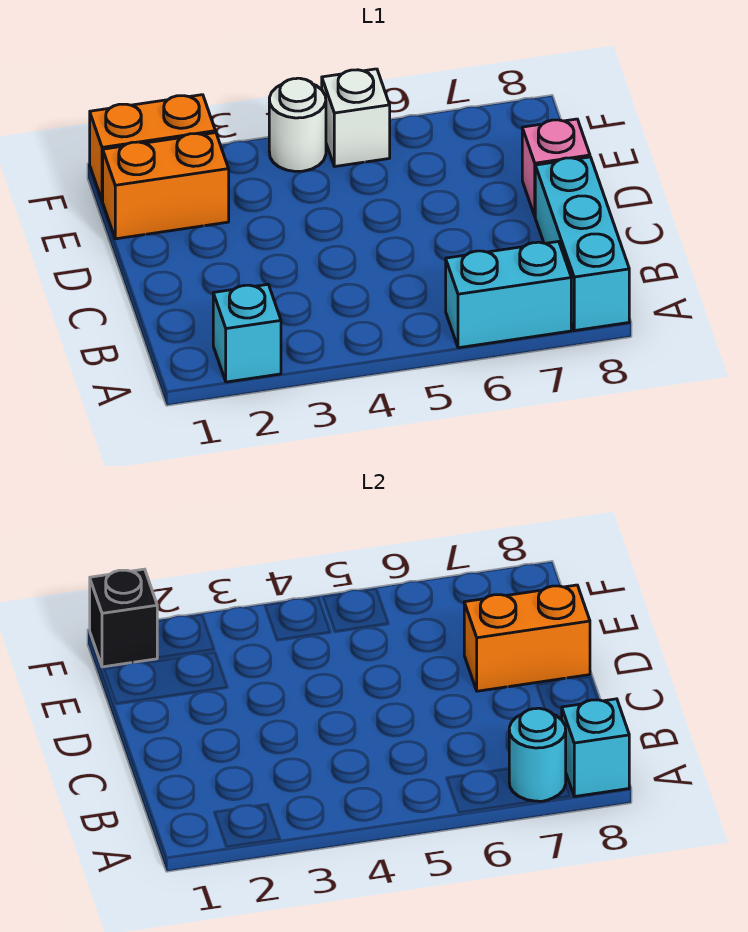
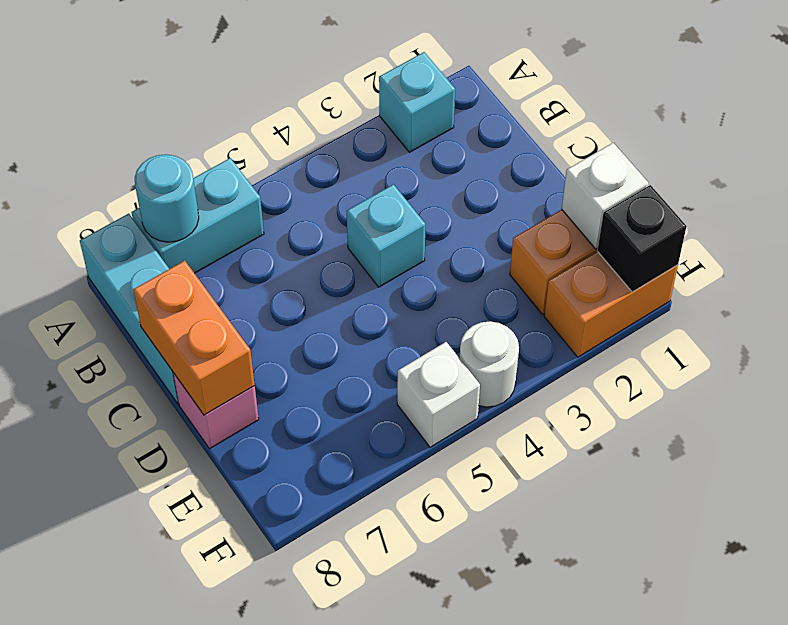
cyan 1x1 brick [562,699,629,797] -> cyan 1x1 brick moved to [347,184,425,287]
orange 1x2 brick [464,585,590,691] -> orange 1x2 brick turned to [133,261,255,415]
none -> white 1x1 brick [562,143,649,249]

